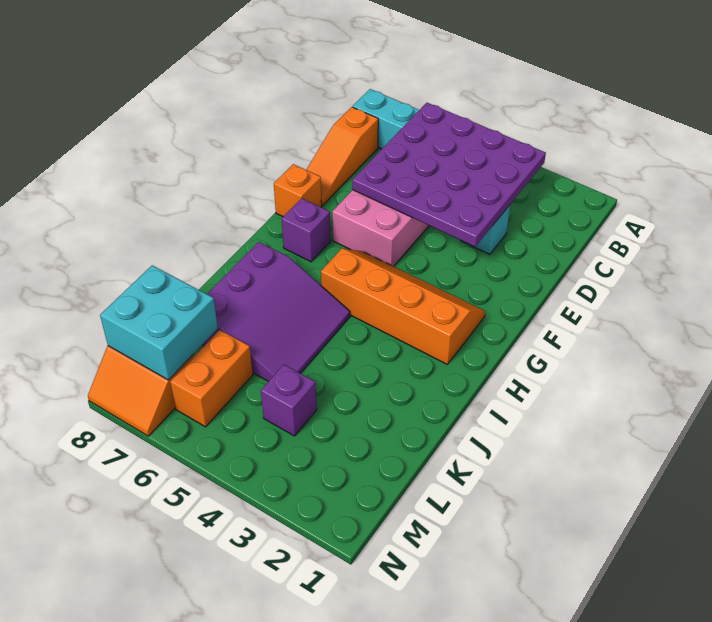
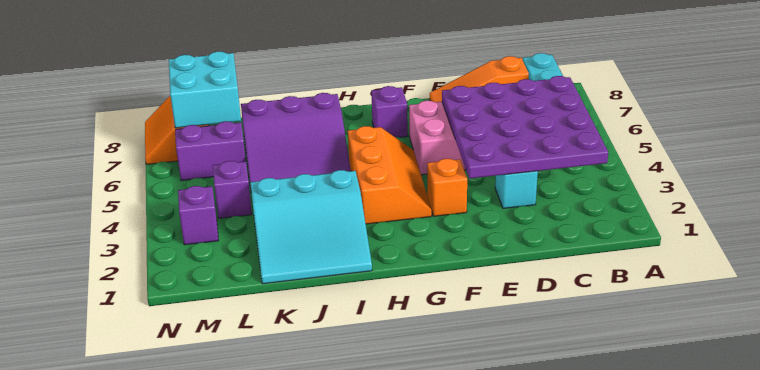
orange 1x1 brick [274,164,322,217] -> orange 1x1 brick moved to [427,159,467,216]
orange 2x4 slope [321,249,485,364] -> orange 2x3 slope [348,126,432,224]
none -> cyan 3x3 slope [250,170,372,284]
orange 1x2 brick [170,330,253,427] -> purple 1x2 brick [175,121,246,180]
none -> purple 1x1 brick [178,186,219,245]

